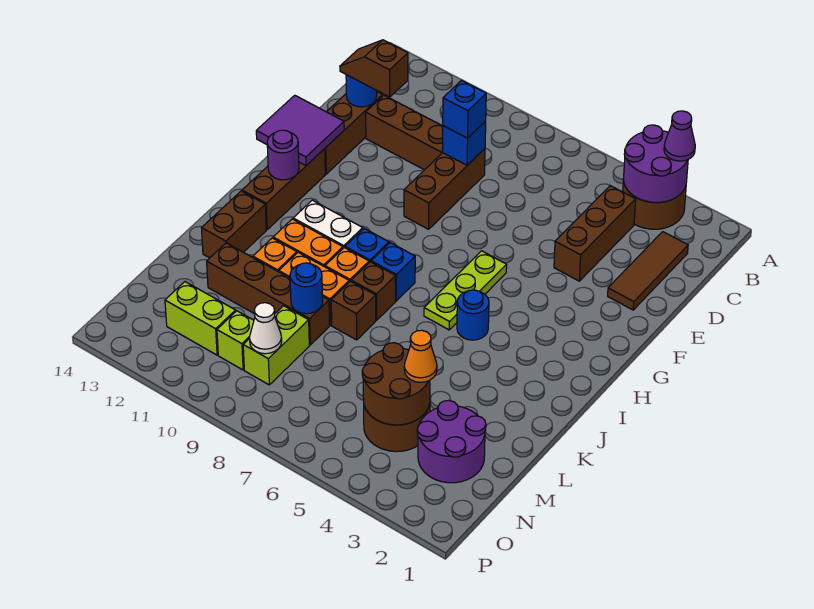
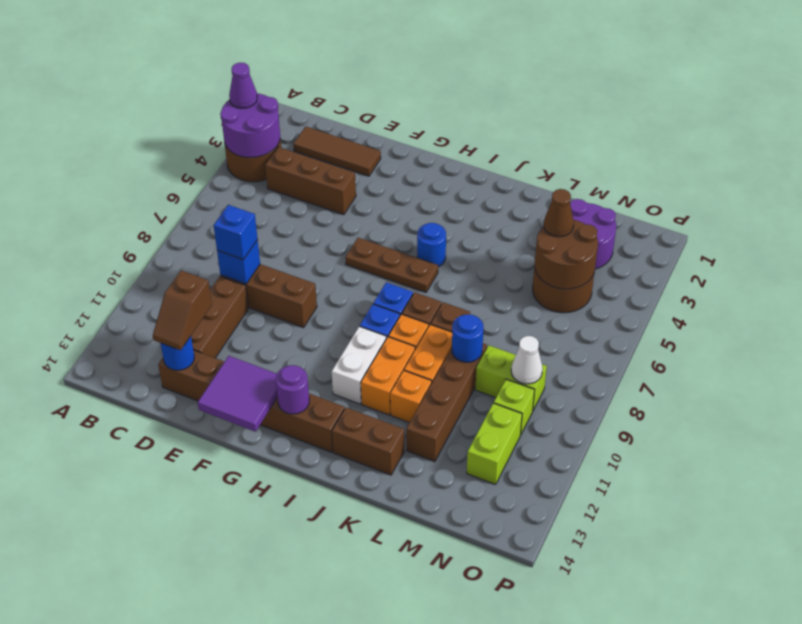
lime 1x3 plate [424,251,507,330] -> brown 1x3 plate [345,238,438,292]
orange 1x1 cone [404,330,437,382] -> brown 1x1 cone [544,189,574,237]

